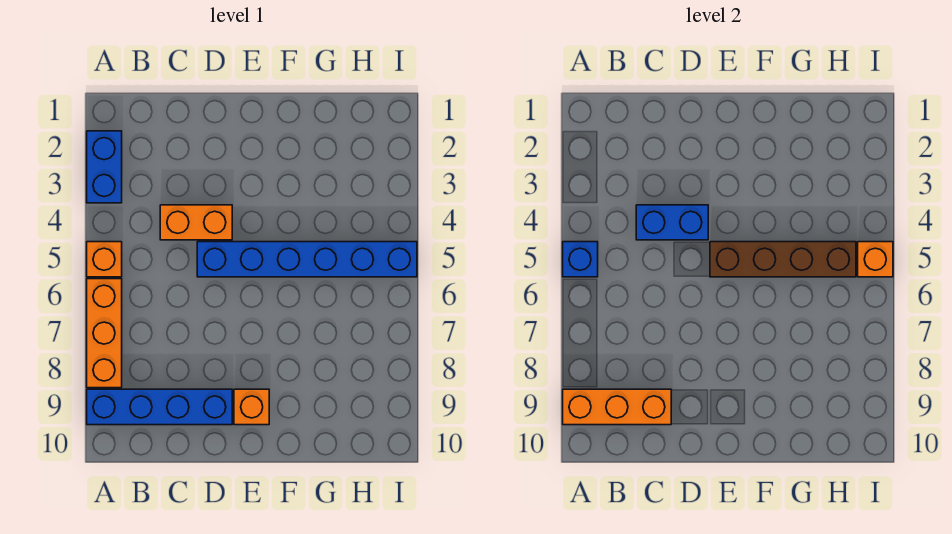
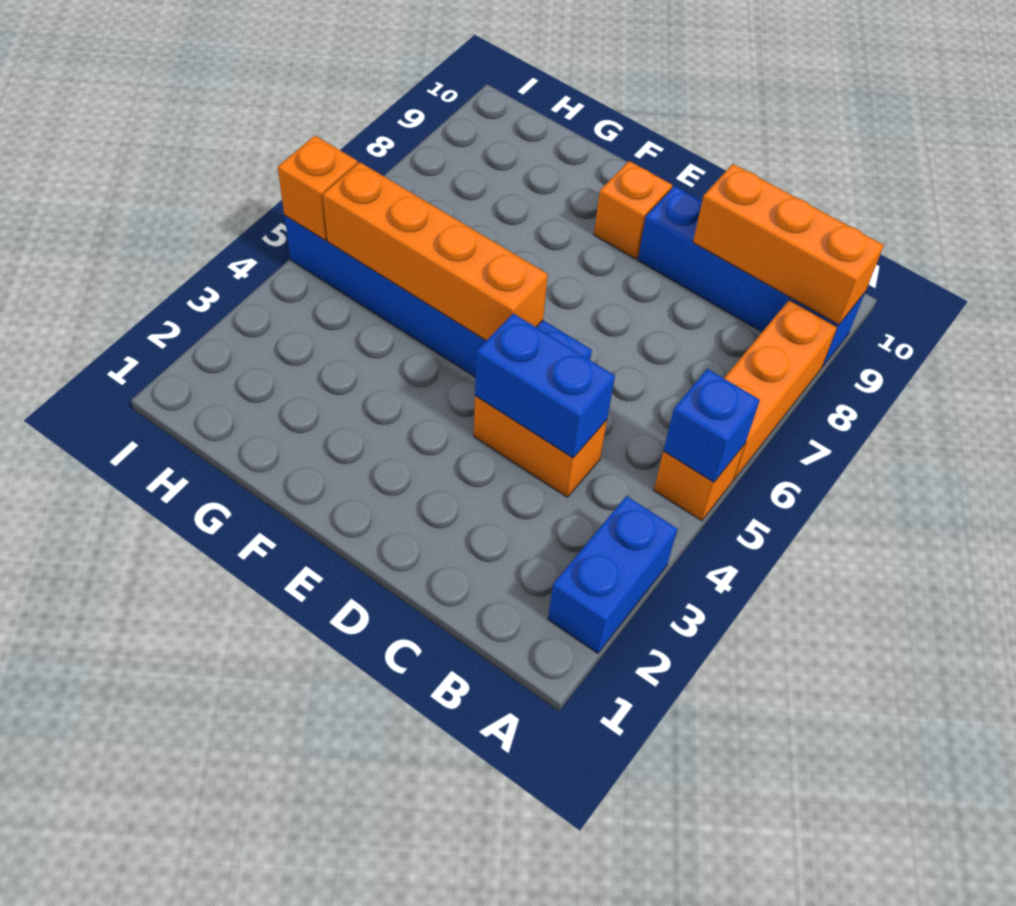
brown 1x4 brick [710,242,856,277] -> orange 1x4 brick [323,162,548,341]

